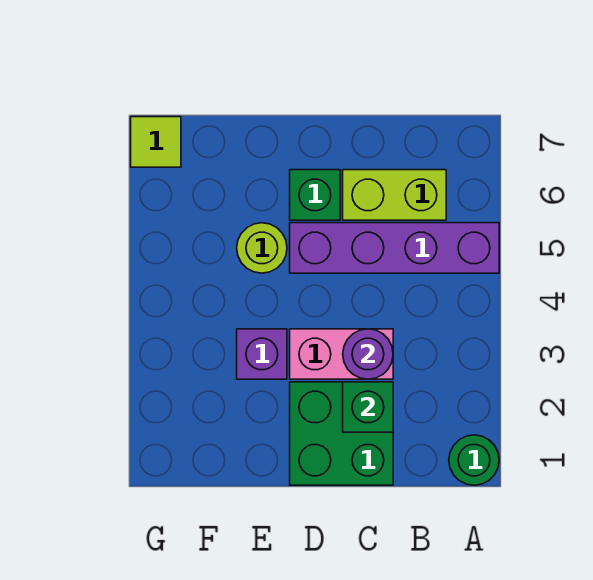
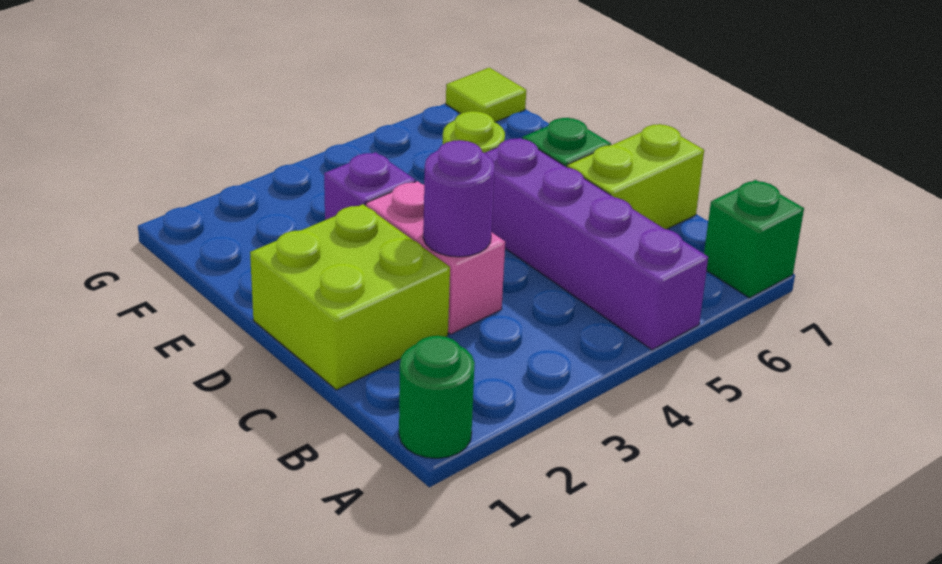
lime 1x2 brick [343,170,446,220] -> lime 1x2 brick turned to [567,124,704,229]
green 2x2 brick [290,382,393,485] -> lime 2x2 brick [250,204,450,390]
green 1x1 brick [343,382,393,432] -> green 1x1 brick moved to [704,180,804,298]

